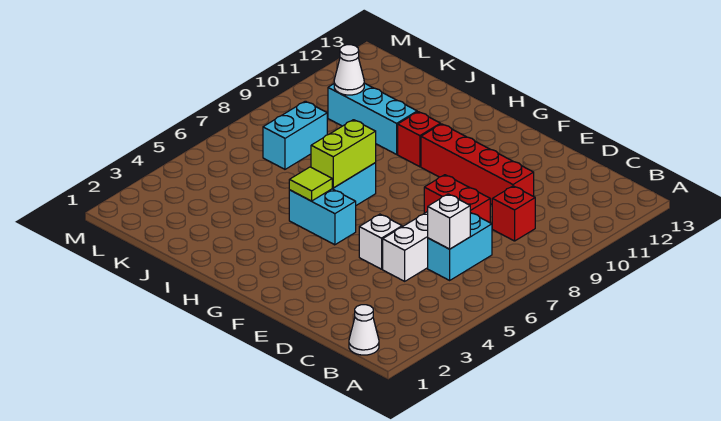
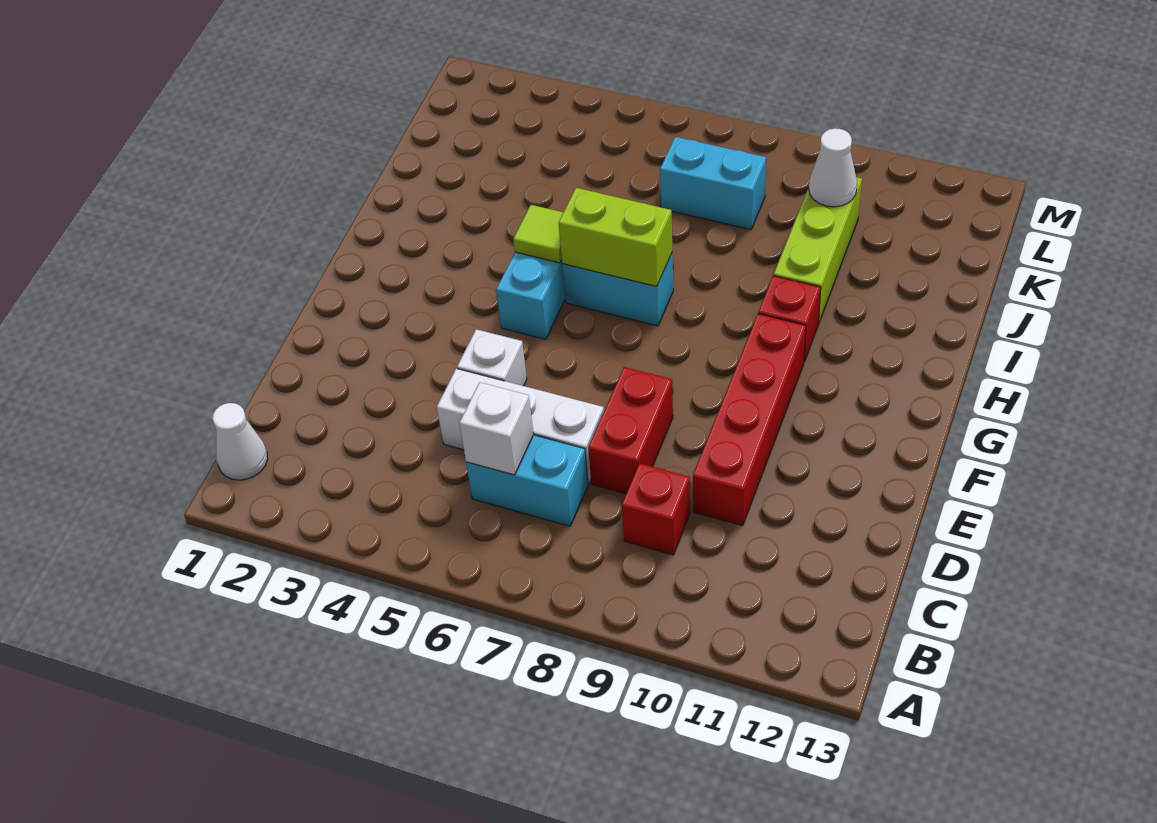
cyan 1x3 brick [328,83,417,154] -> lime 1x3 brick [774,177,862,324]

